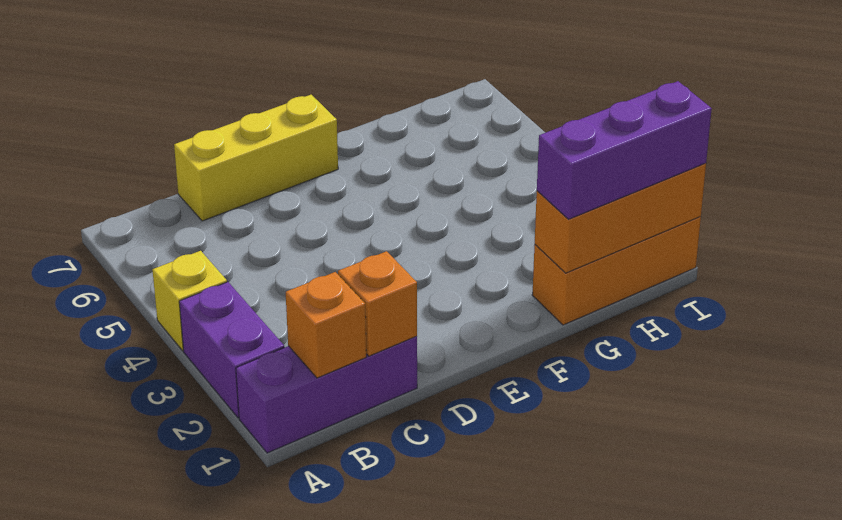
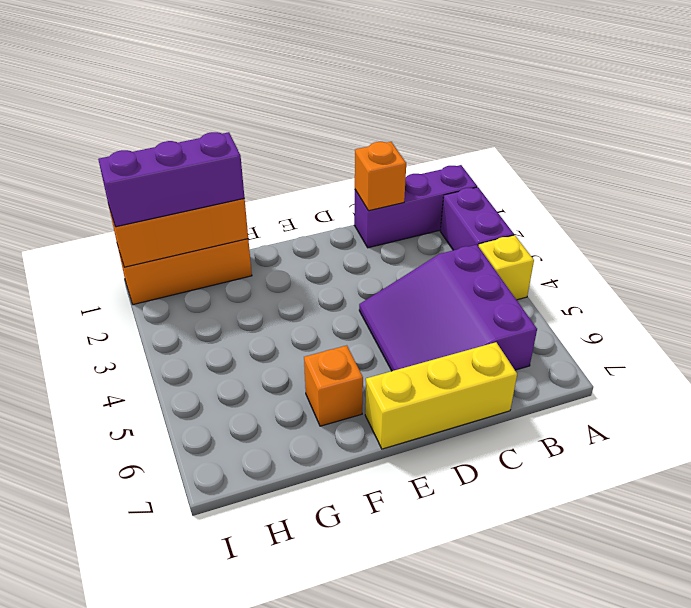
orange 1x1 brick [286,272,366,378] -> orange 1x1 brick moved to [304,345,363,426]
none -> purple 3x3 slope [359,245,537,371]

